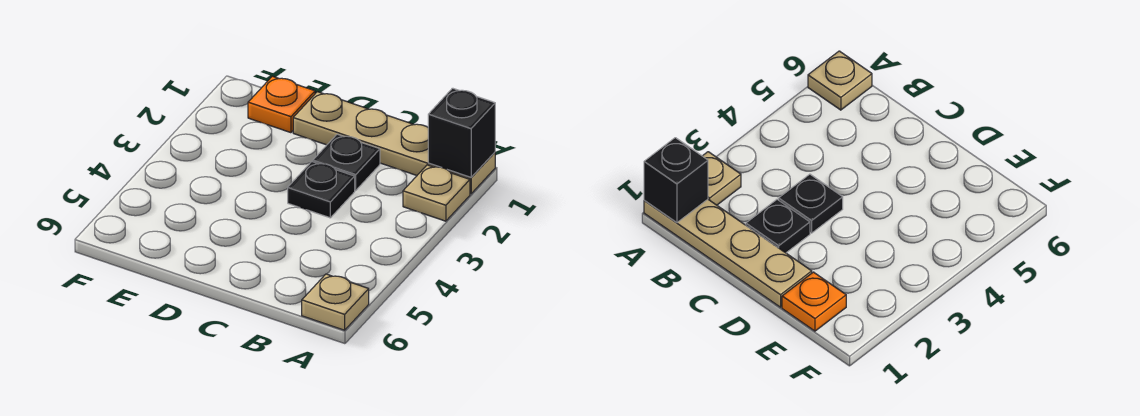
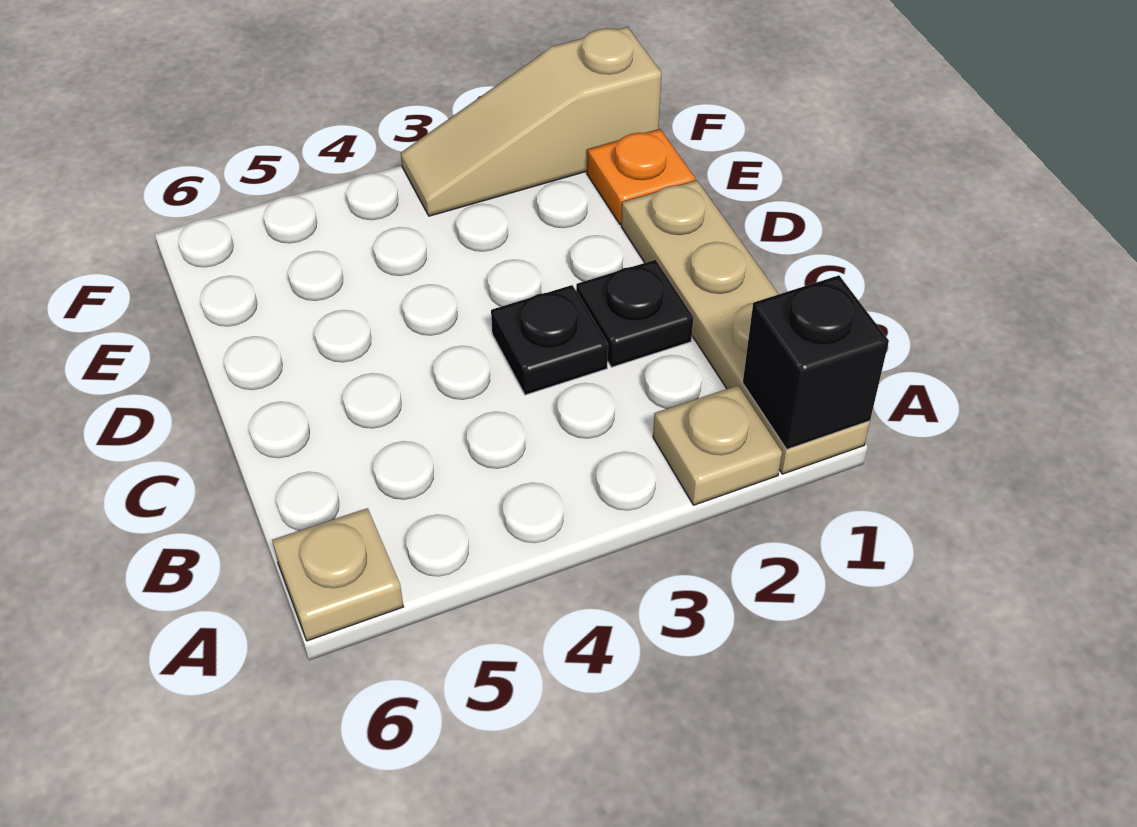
none -> tan 1x3 slope [401,27,662,216]

